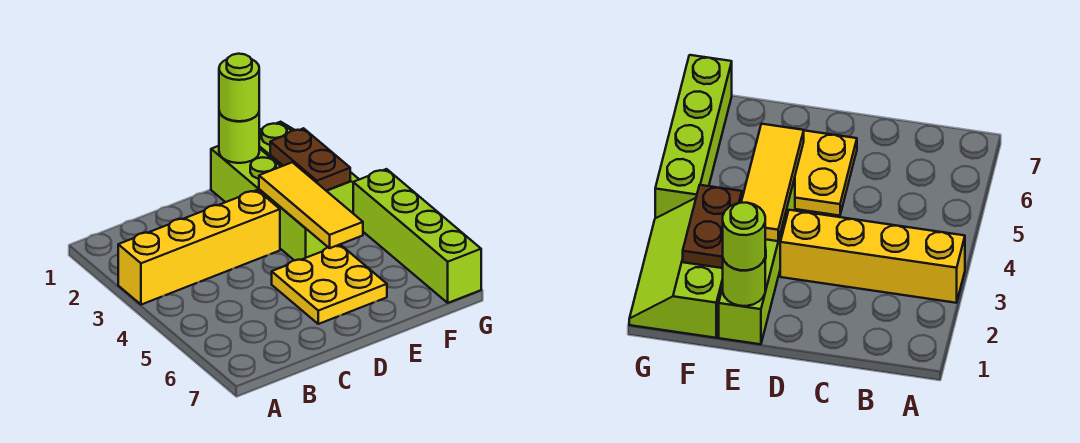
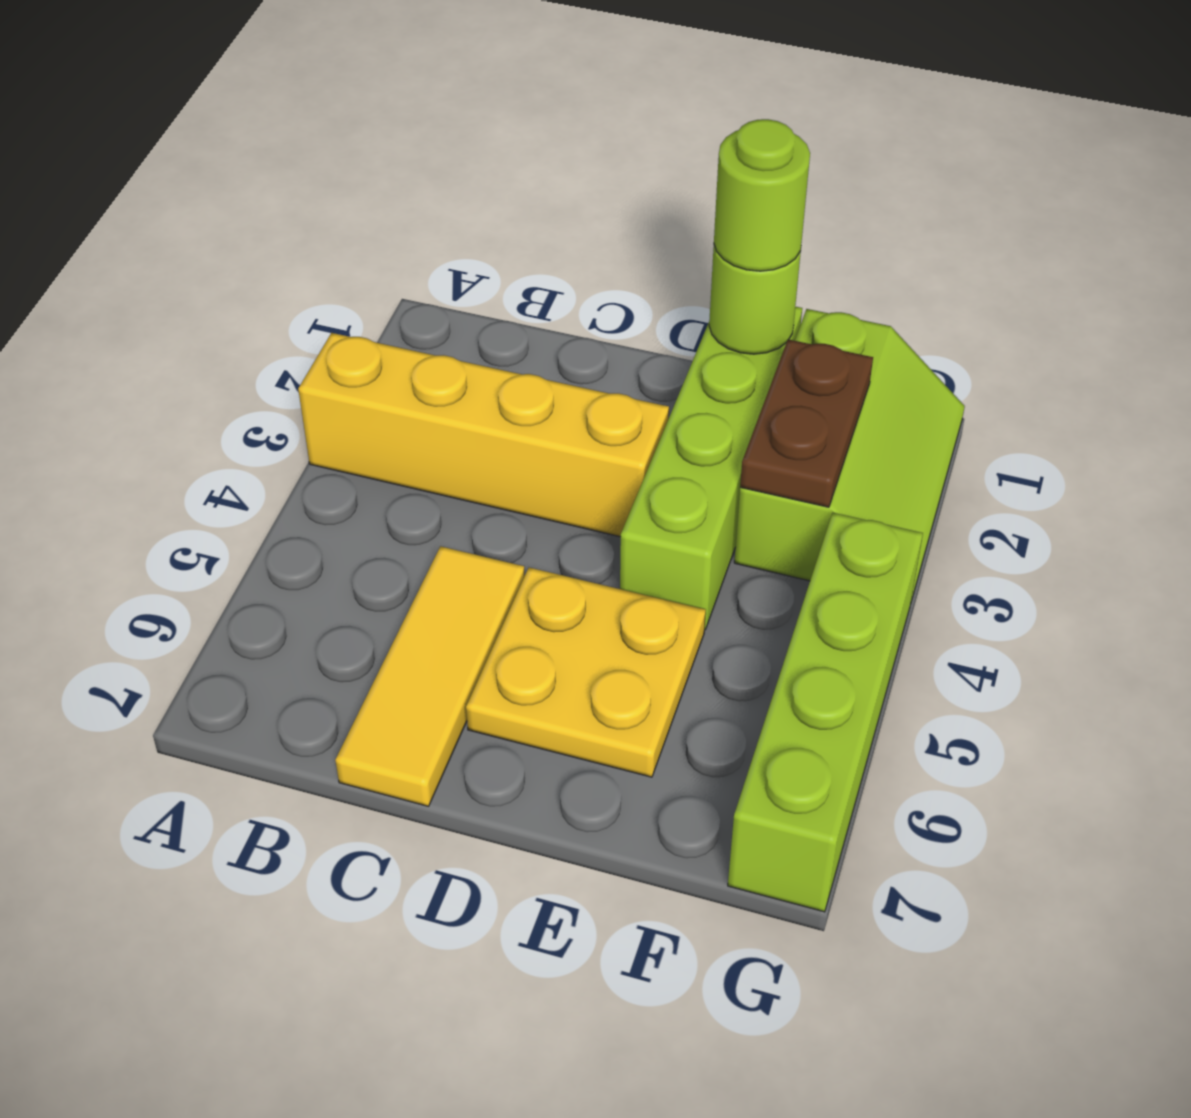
yellow 1x3 tile [259,162,363,248] -> yellow 1x3 tile moved to [335,546,525,806]

